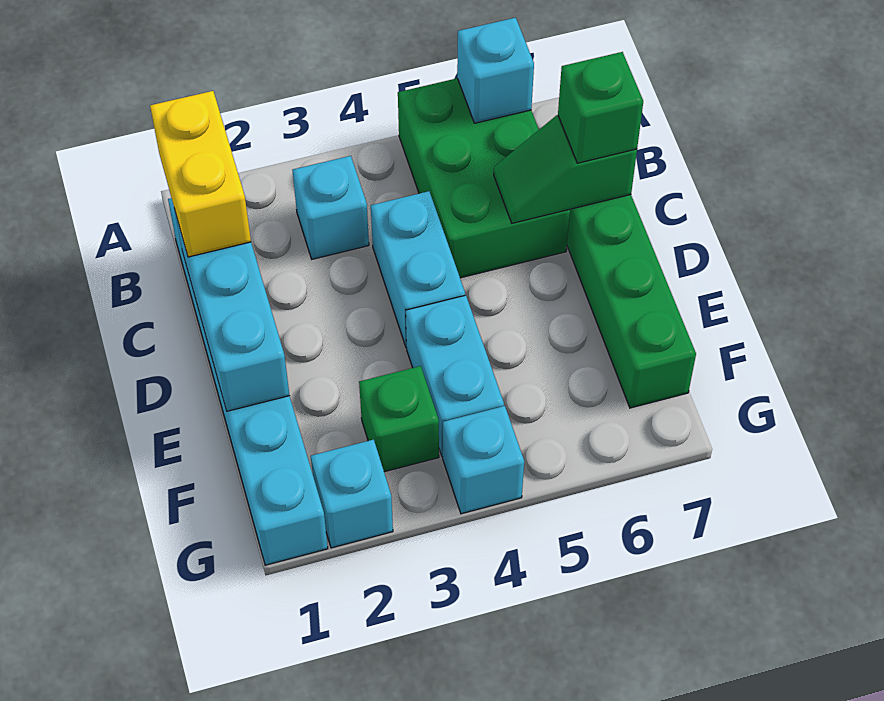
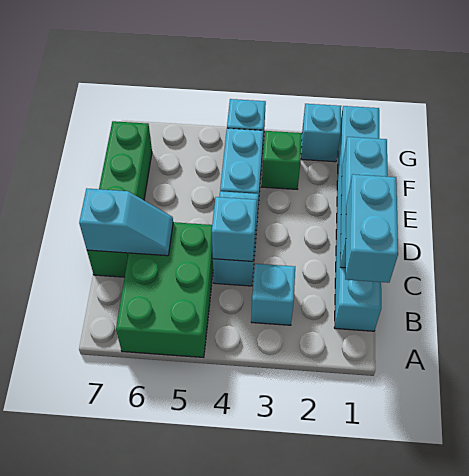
cyan 1x1 brick [457,18,534,123] -> cyan 1x1 brick moved to [212,197,257,261]
yellow 1x2 brick [150,91,251,257] -> cyan 1x2 brick [345,174,398,283]
green 1x2 slope [494,115,637,223] -> cyan 1x2 slope [79,189,173,256]
green 1x1 brick [558,52,643,163] -> none

